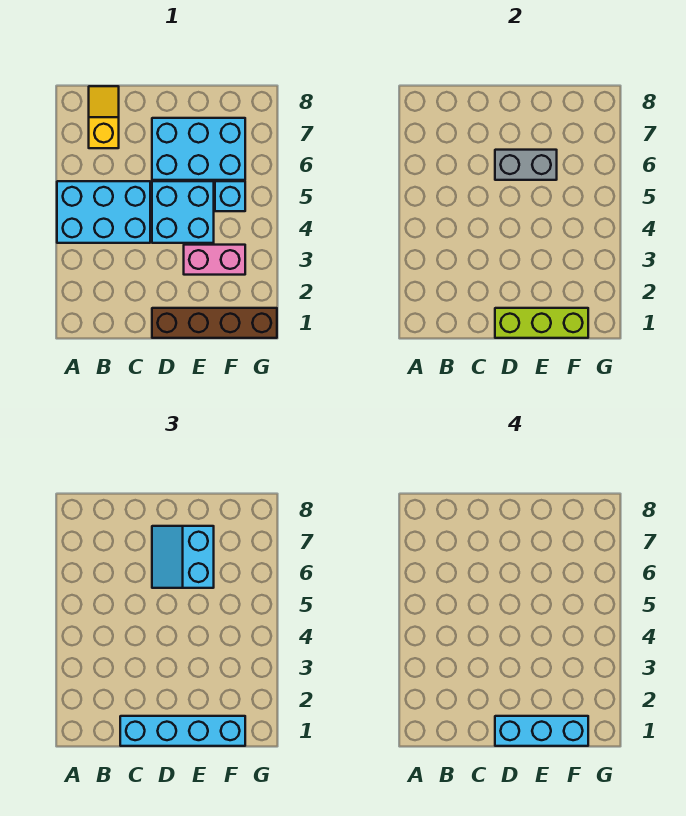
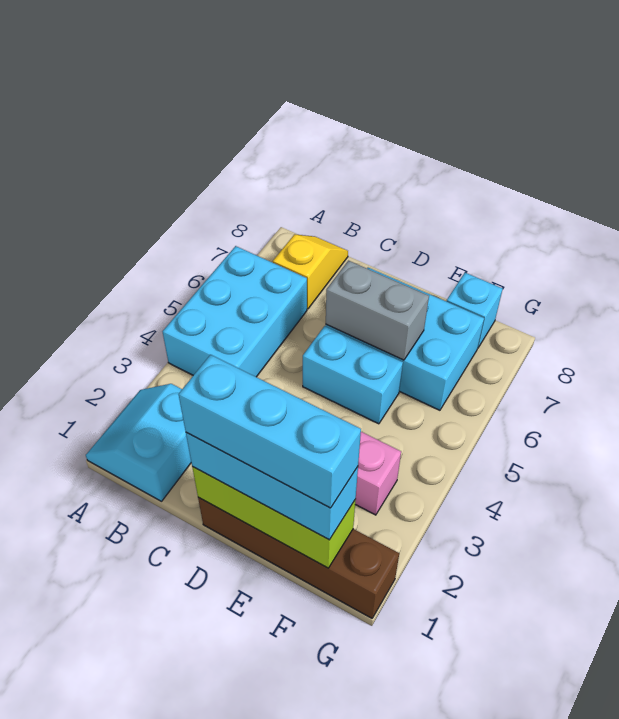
cyan 2x3 brick [57,181,150,243] -> cyan 2x3 brick turned to [163,246,307,377]
cyan 1x4 brick [120,716,245,746] -> cyan 1x3 brick [186,433,358,540]
cyan 2x2 brick [152,181,214,243] -> cyan 1x2 brick [303,326,403,424]
cyan 2x2 slope [152,526,214,588] -> cyan 2x2 slope moved to [86,384,191,501]
cyan 1x1 brick [215,181,245,211] -> cyan 1x1 brick moved to [446,273,503,347]

